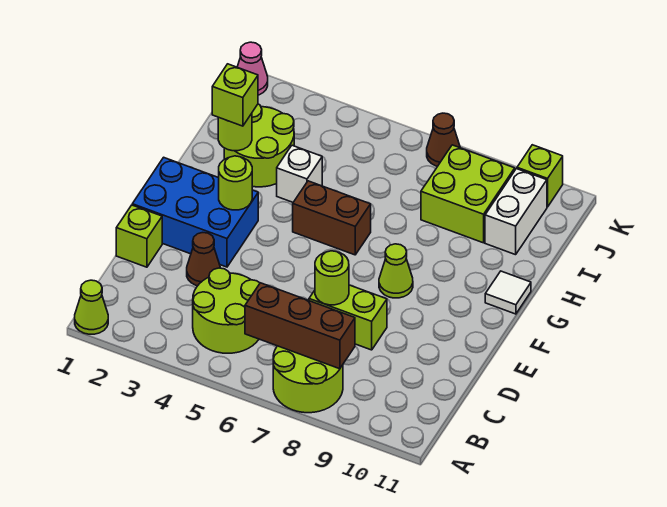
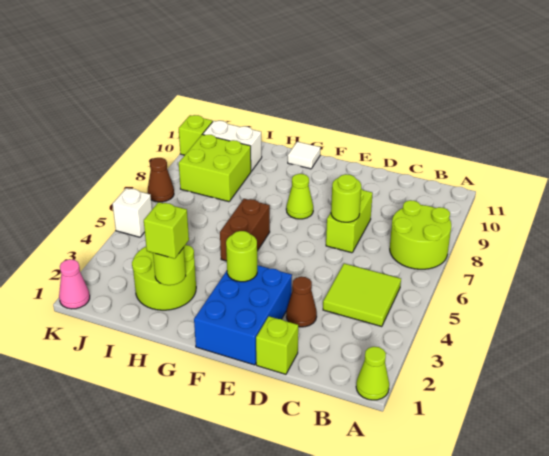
lime 2x2 round brick [193,268,260,353] -> lime 2x2 tile [323,264,401,327]
brown 1x3 brick [245,283,355,369] -> none
white 1x1 brick [277,145,322,202] -> white 1x1 brick moved to [113,188,152,237]

